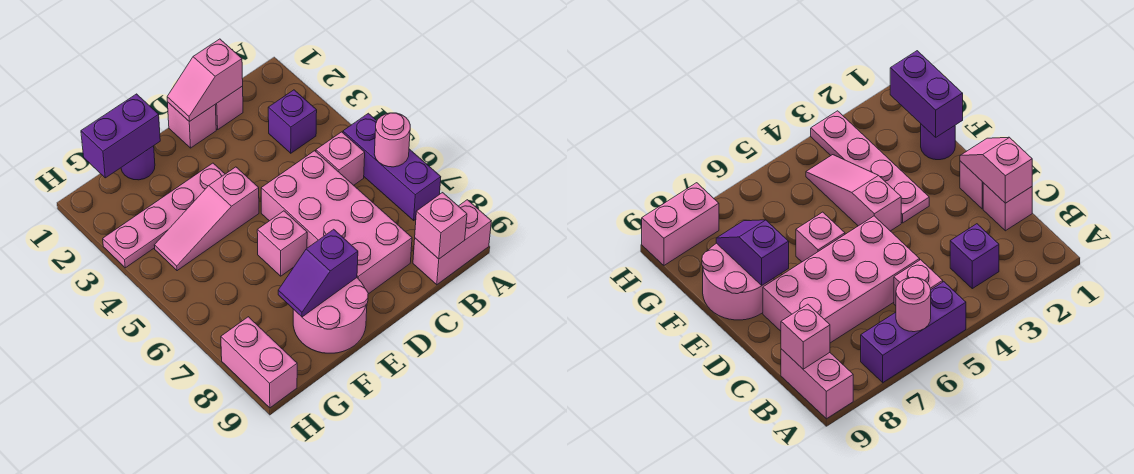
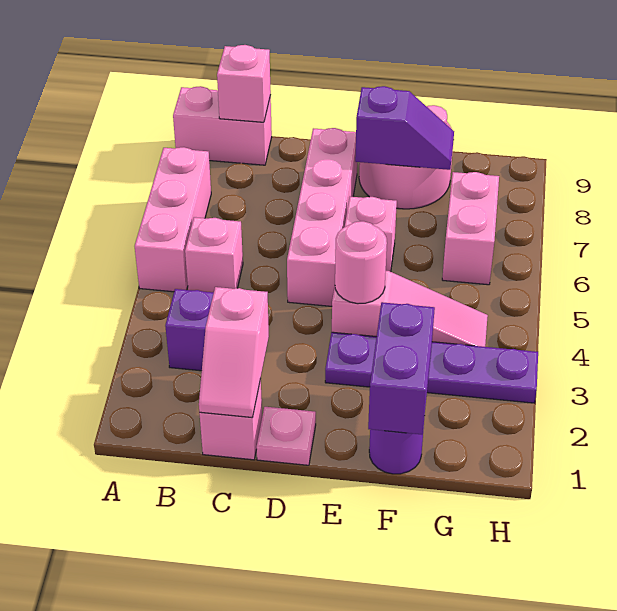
purple 1x3 brick [343,113,441,220] -> pink 1x3 brick [135,147,211,292]
pink 1x1 round brick [374,113,410,167] -> pink 1x1 round brick moved to [335,221,387,304]
pink 1x2 slope [167,39,243,122] -> pink 1x2 slope turned to [199,287,269,418]
pink 2x4 brick [261,151,412,294] -> pink 1x4 brick [287,128,357,306]
pink 1x1 brick [168,103,216,148] -> pink 1x1 plate [257,407,316,465]
pink 1x4 plate [103,163,225,268] -> purple 1x4 plate [325,332,538,403]
purple 1x2 brick [81,94,160,178] -> purple 1x2 brick turned to [368,302,435,434]
pink 1x2 brick [221,317,297,408] -> pink 1x2 brick moved to [442,172,499,285]

